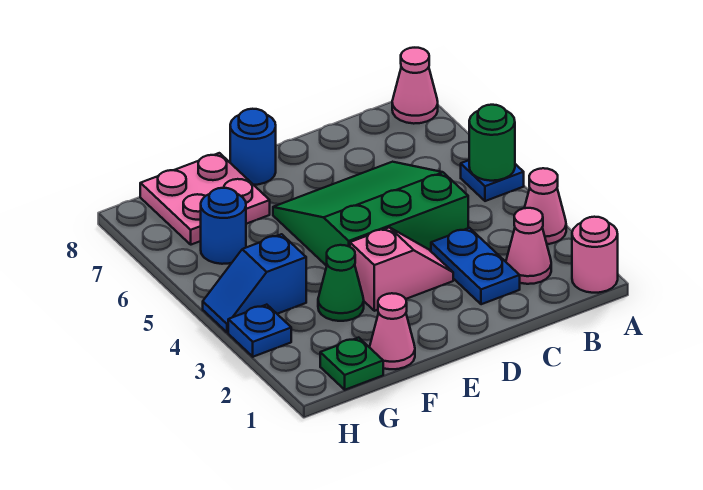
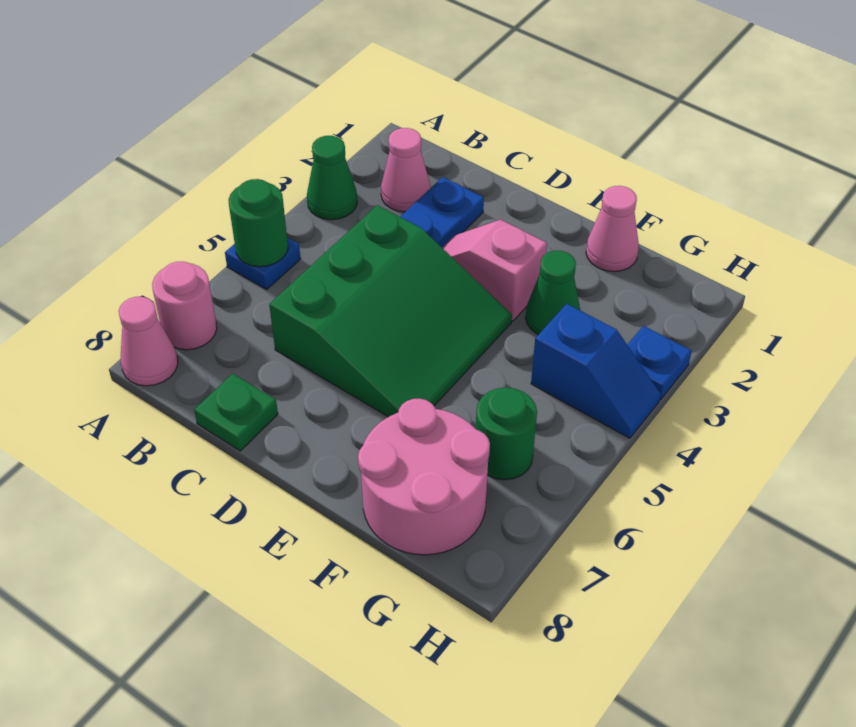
pink 1x1 round brick [572,217,618,293] -> pink 1x1 round brick moved to [152,262,217,350]
pink 1x1 cone [525,168,566,244] -> green 1x1 cone [307,136,357,220]
green 3x3 slope [273,162,468,266] -> green 3x3 slope turned to [269,205,512,417]
blue 1x1 round brick [230,109,276,185] -> none
pink 2x2 plate [140,153,270,245] -> pink 2x2 round brick [358,398,490,555]
green 1x1 plate [320,338,383,390] -> green 1x1 plate moved to [194,374,278,451]
blue 1x1 round brick [201,188,246,264] -> green 1x1 round brick [476,388,537,480]

